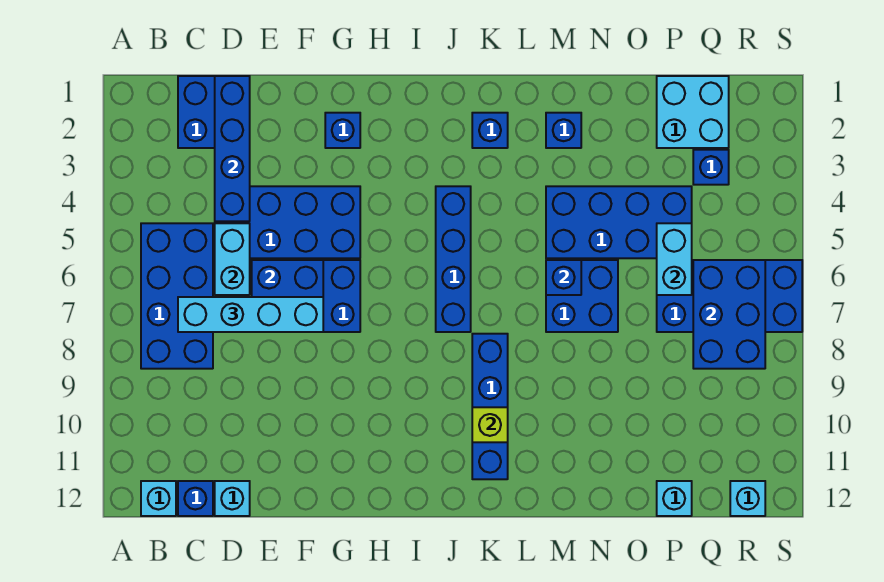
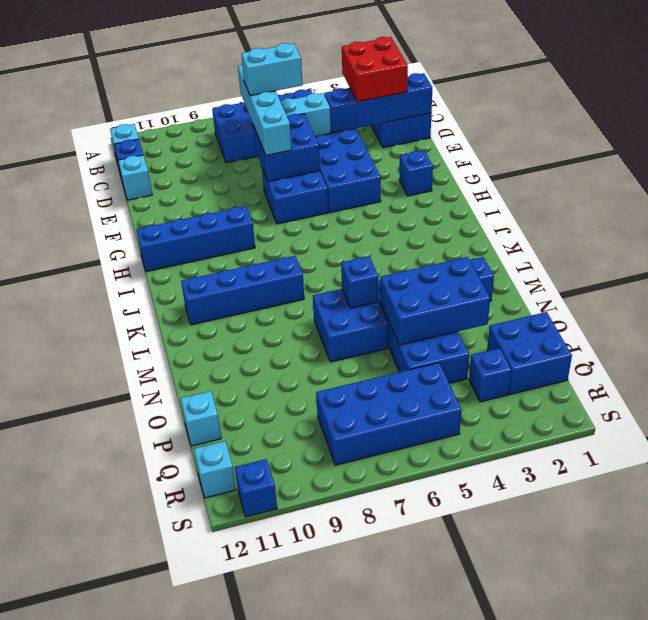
none -> red 2x2 brick [342,37,408,102]
blue 1x4 brick [436,186,471,332] -> blue 1x4 brick moved to [136,206,255,272]
blue 1x1 brick [472,113,508,148] -> blue 1x1 brick moved to [235,459,277,517]
lime 1x1 brick [472,407,508,442] -> none
cyan 2x2 brick [657,76,729,148] -> blue 2x2 brick [487,312,572,394]
cyan 1x2 brick [657,223,692,295] -> cyan 1x2 brick moved to [241,43,303,96]
blue 2x4 brick [657,260,802,332] -> blue 2x4 brick turned to [316,363,461,465]
blue 2x3 brick [693,260,765,369] -> blue 2x3 brick moved to [380,257,490,345]

